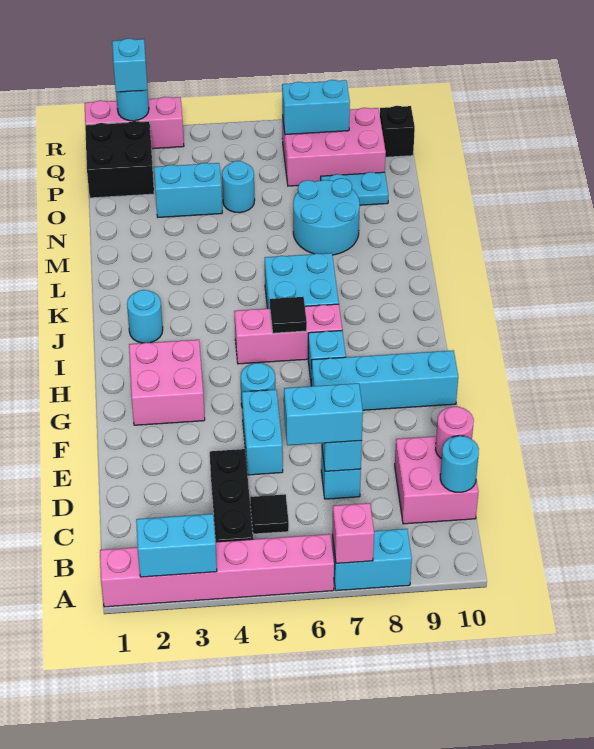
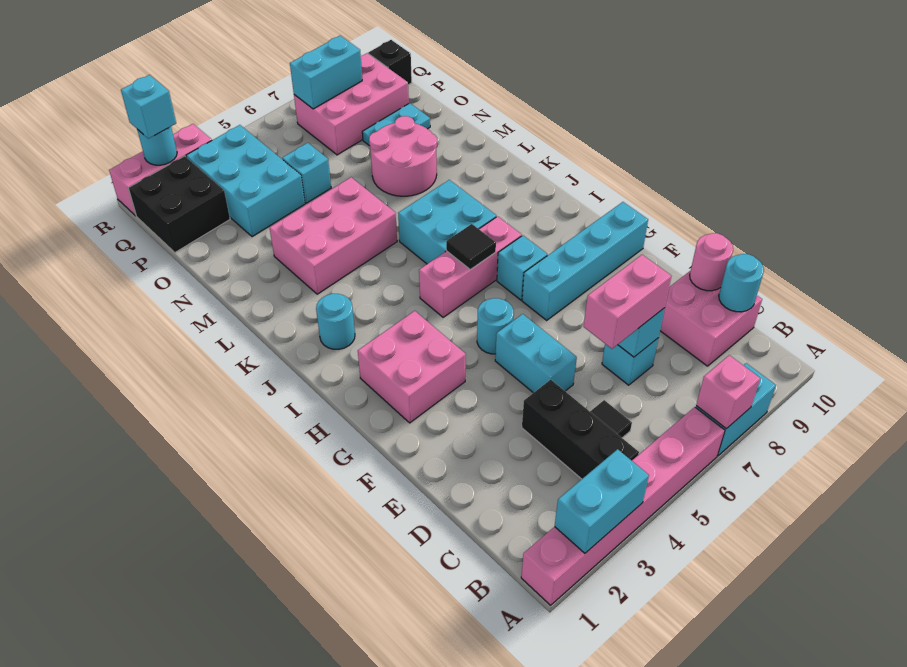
cyan 1x2 brick [284,383,363,445] -> pink 1x2 brick [584,255,671,349]
none -> pink 2x3 brick [270,177,397,294]
cyan 2x2 round brick [293,178,360,255] -> pink 2x2 round brick [369,116,437,196]
cyan 1x2 brick [154,163,222,217] -> cyan 2x3 brick [186,125,305,237]
cyan 1x1 round brick [222,161,255,213] -> cyan 1x1 brick [282,143,331,203]

